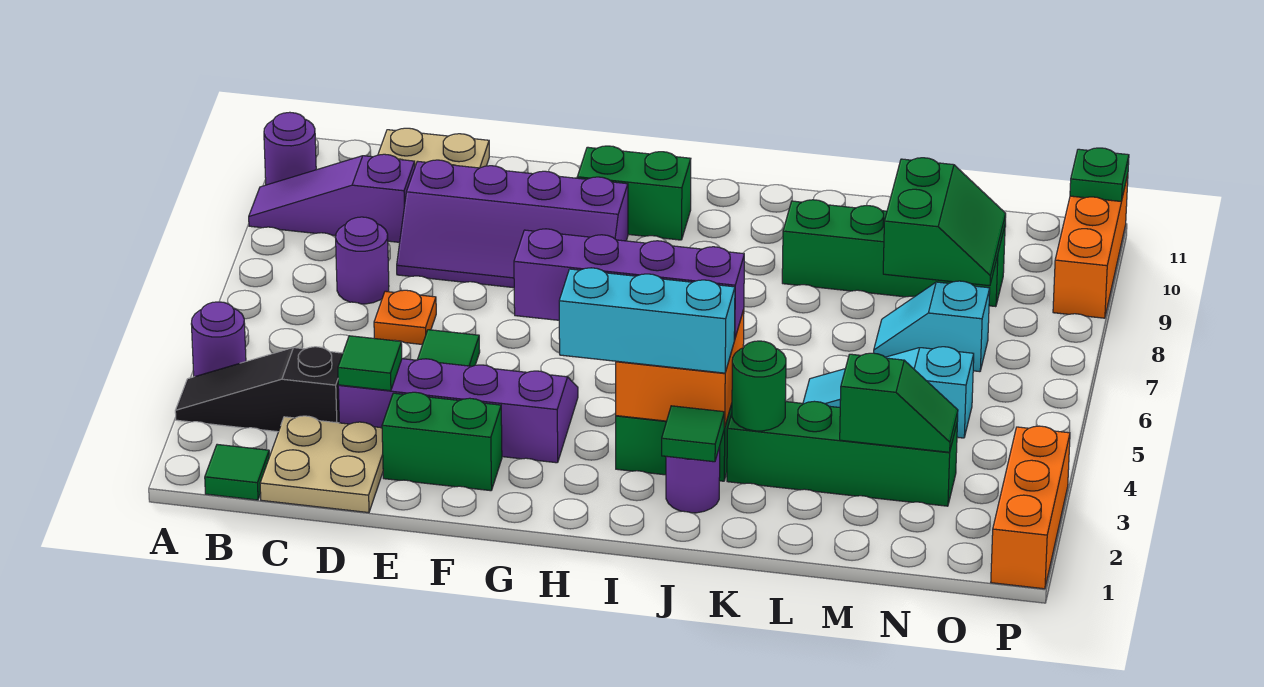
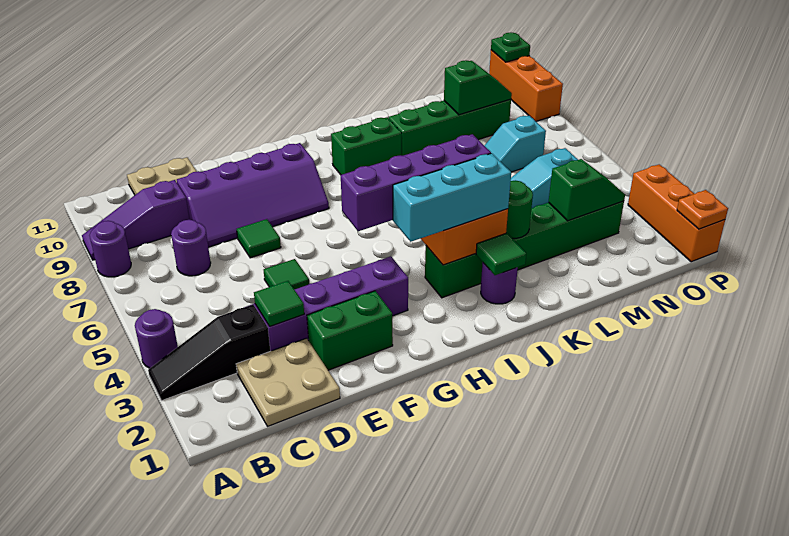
purple 1x1 round brick [264,112,316,185] -> purple 1x1 round brick moved to [90,221,131,277]
green 1x1 tile [205,444,269,500] -> green 1x1 tile moved to [237,219,281,258]
orange 1x1 plate [374,290,436,344] -> orange 1x1 plate moved to [677,190,728,229]
green 1x2 brick [577,146,691,240] -> green 1x2 brick moved to [331,117,401,175]
green 2x2 slope [883,158,1006,286] -> green 1x2 slope [444,60,512,115]

